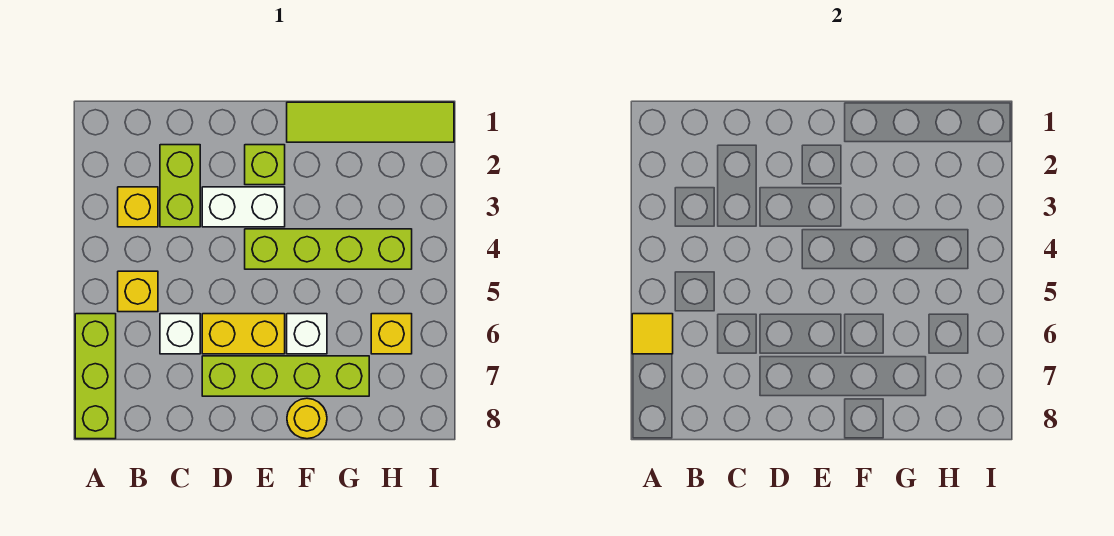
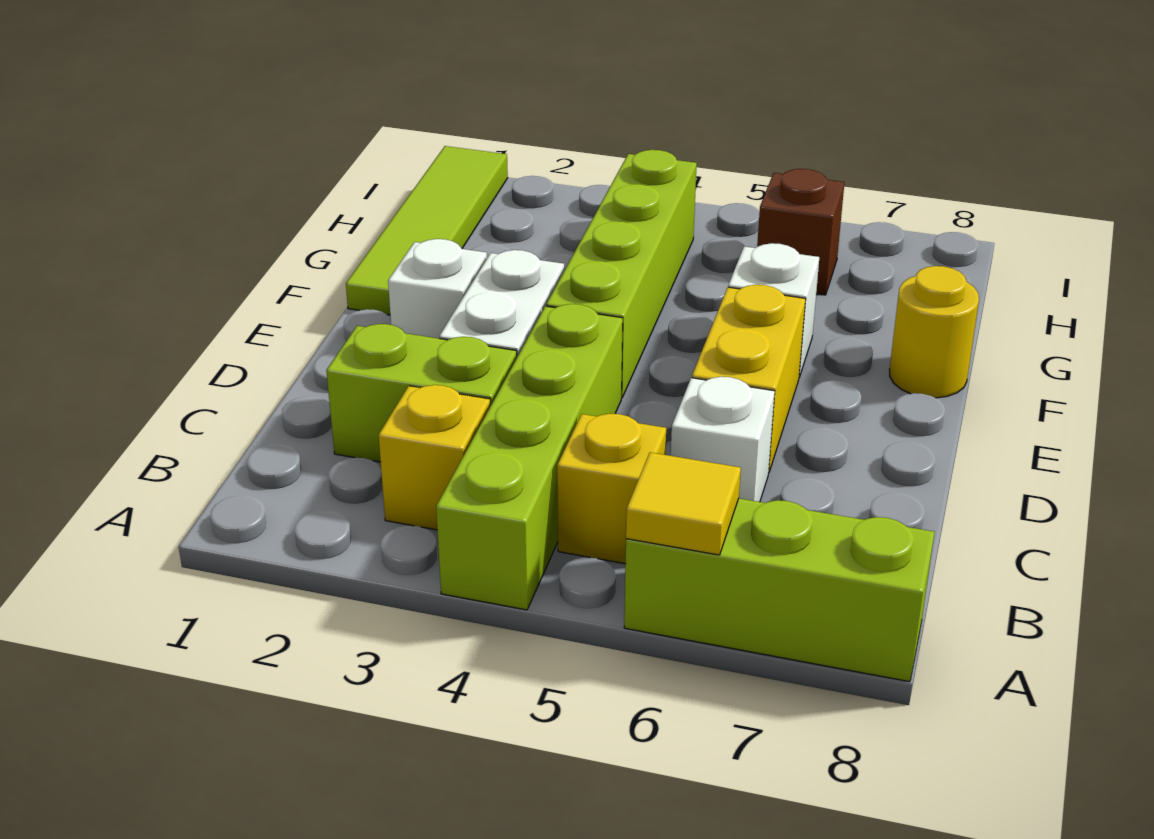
lime 1x4 brick [202,356,369,396] -> lime 1x4 brick moved to [436,304,623,610]
lime 1x1 brick [245,145,285,185] -> white 1x1 brick [388,239,487,338]
yellow 1x1 brick [371,314,412,354] -> brown 1x1 brick [757,169,844,295]

